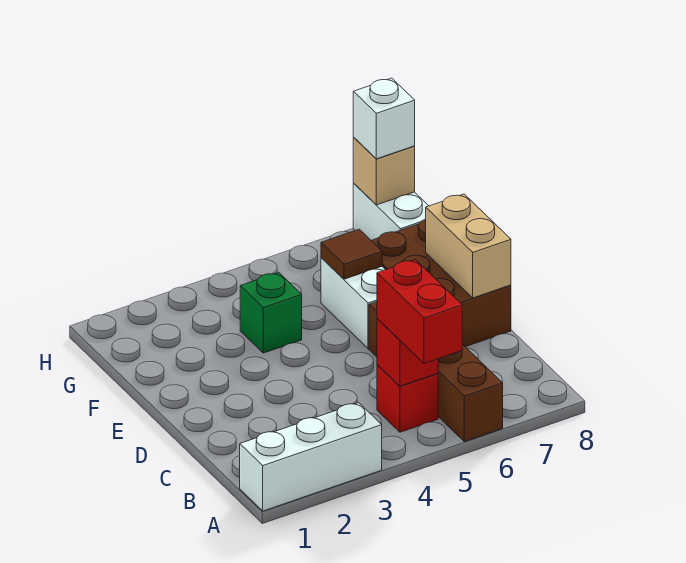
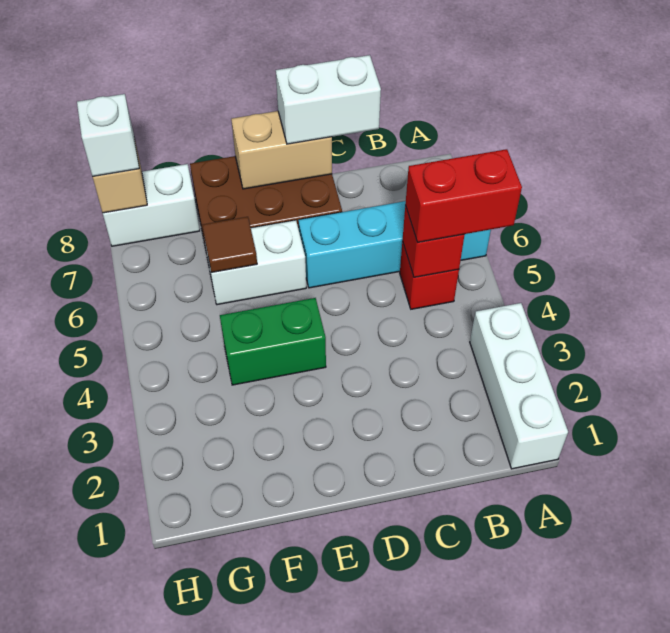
brown 1x4 brick [369,302,503,442] -> cyan 1x4 brick [298,201,491,288]
none -> white 1x2 brick [276,55,381,144]
green 1x1 brick [240,272,302,353] -> green 1x2 brick [220,298,326,385]

